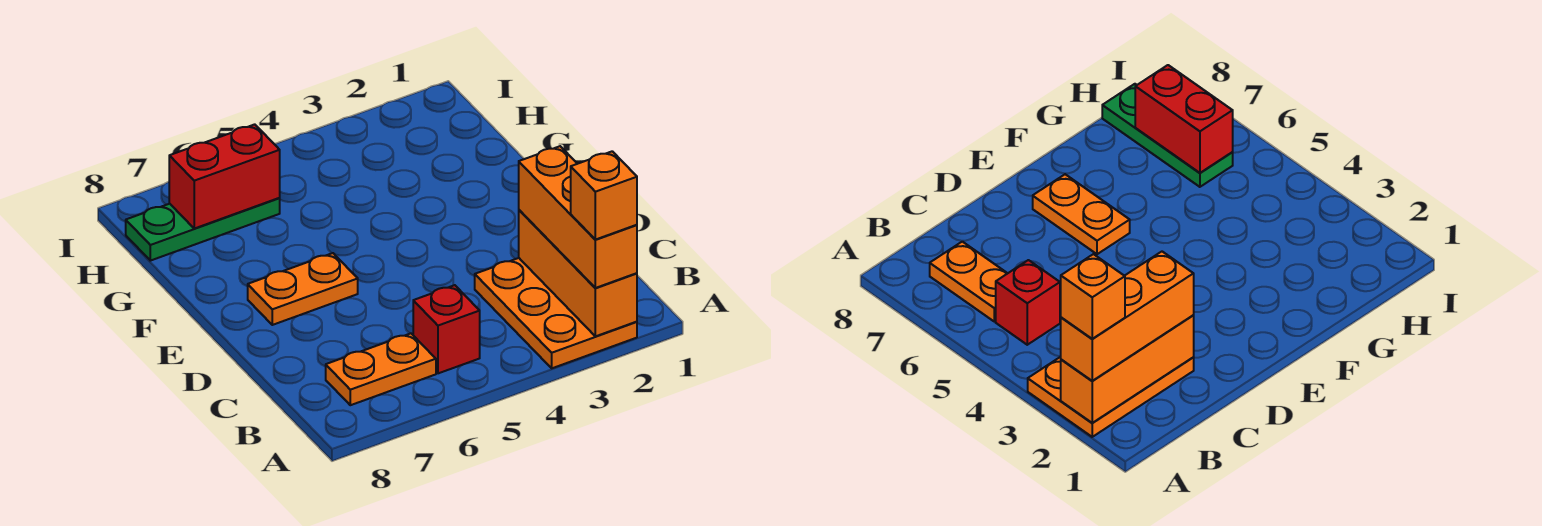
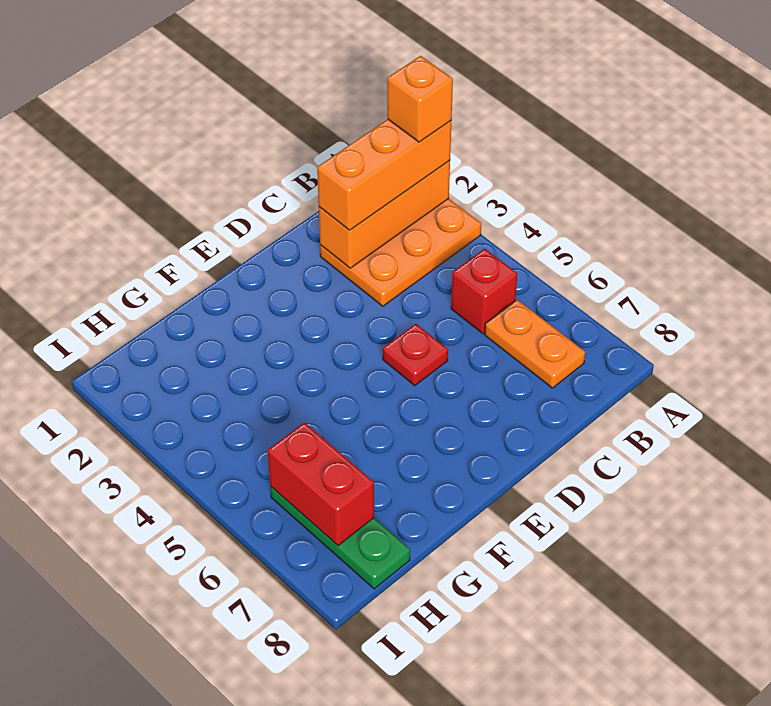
none -> red 1x1 plate [383,324,448,386]
orange 1x2 plate [248,253,358,325] -> none

